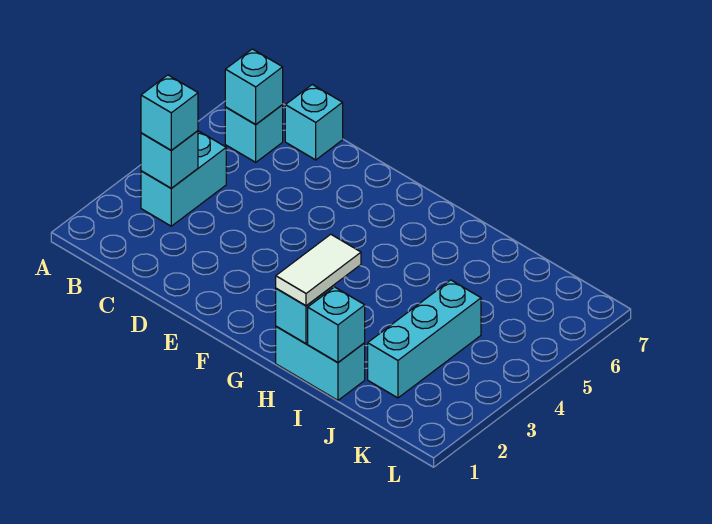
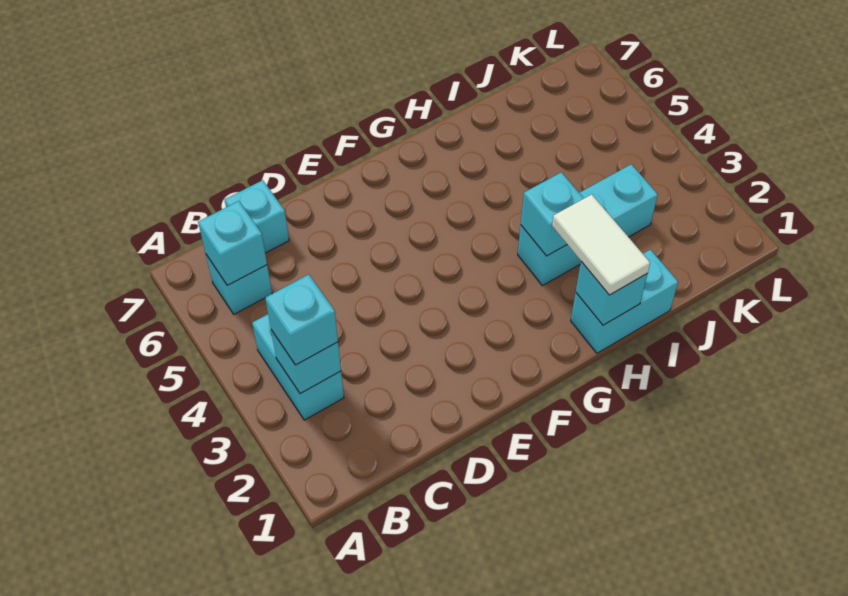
cyan 1x1 brick [308,287,365,363] -> cyan 1x1 brick moved to [521,172,584,256]
cyan 1x3 brick [368,280,481,398] -> cyan 1x3 brick turned to [518,164,658,286]

